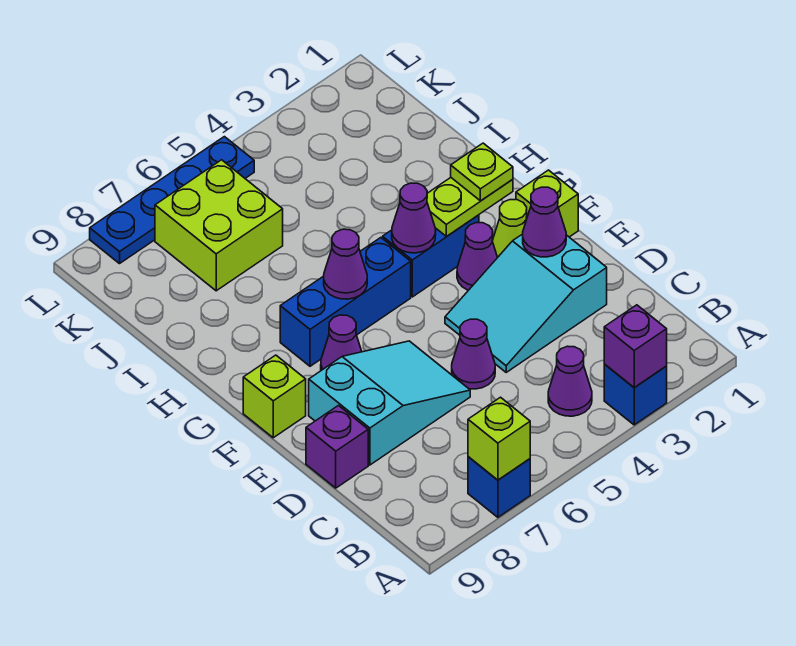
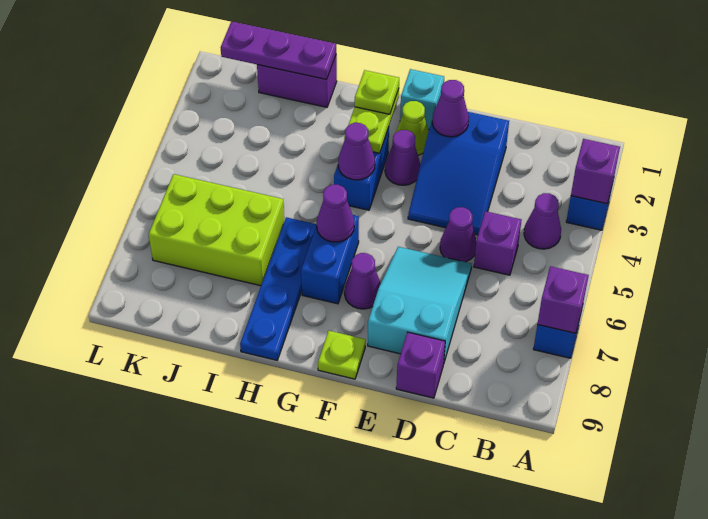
lime 1x1 brick [468,397,530,480] -> purple 1x1 brick [537,266,589,334]
none -> purple 1x1 brick [474,211,521,275]
cyan 2x3 slope [445,234,607,372] -> blue 2x3 slope [408,112,509,235]
lime 1x1 brick [516,170,578,237] -> cyan 1x1 brick [400,69,444,130]
lime 1x1 brick [243,355,306,438] -> lime 1x1 plate [318,331,365,379]
blue 1x3 brick [280,238,411,366] -> blue 1x2 brick [301,215,359,304]
none -> purple 1x2 brick [257,55,337,107]
none -> purple 1x3 plate [221,21,336,79]
lime 2x2 brick [155,160,283,291] -> lime 2x3 brick [149,174,284,286]
blue 1x4 plate [90,137,254,264] -> blue 1x4 plate moved to [240,217,317,360]

